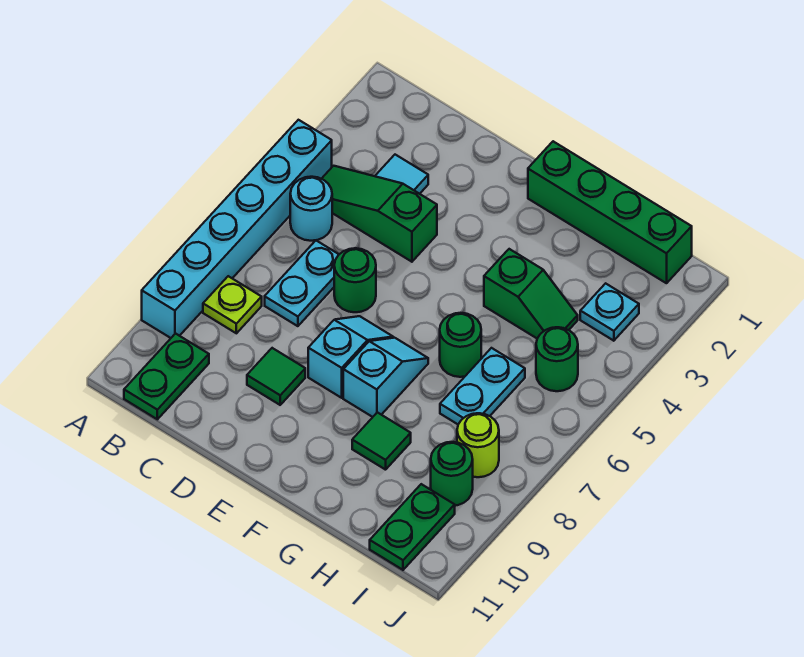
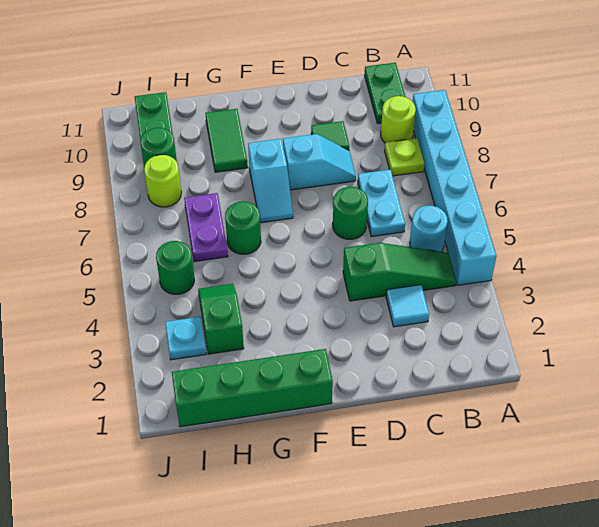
none -> lime 1x1 round brick [381,96,416,143]
cyan 1x2 slope [308,316,393,398] -> cyan 1x2 slope turned to [283,134,356,190]
green 1x2 slope [484,249,578,338] -> green 1x2 slope turned to [198,284,244,354]
green 1x1 tile [352,412,411,470] -> green 1x2 tile [206,109,248,172]
cyan 1x2 plate [440,348,525,424] -> purple 1x2 plate [184,193,228,262]

